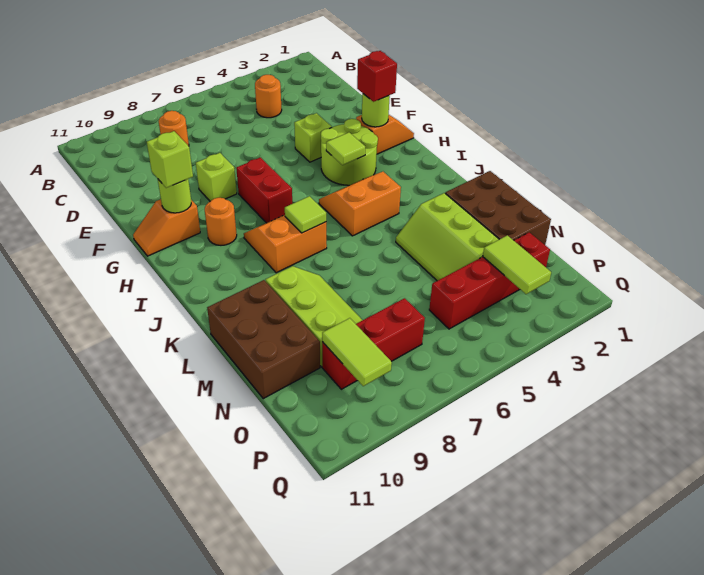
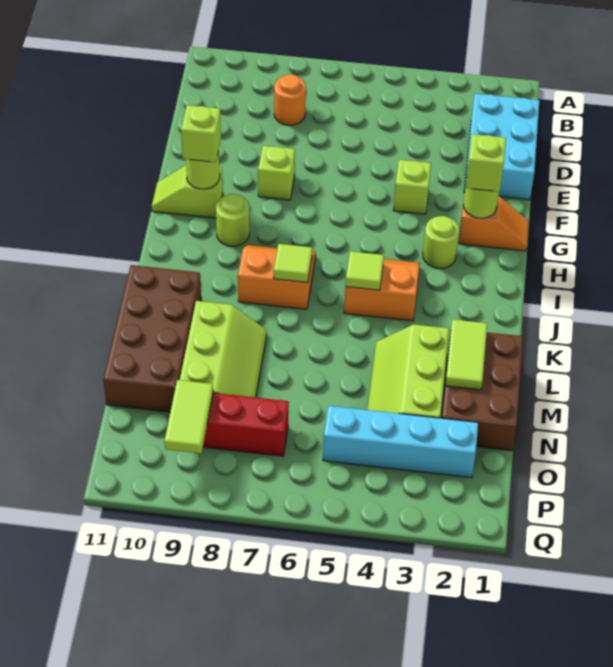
none -> cyan 2x3 brick [464,94,540,200]
orange 1x1 round brick [255,75,282,118] -> none
red 1x1 brick [357,51,397,102] -> lime 1x1 brick [466,134,506,192]
lime 2x2 round brick [321,119,378,185] -> lime 1x1 round brick [423,216,459,268]
red 1x2 brick [236,157,292,223] -> none
orange 1x2 slope [133,199,200,256] -> lime 1x2 slope [152,165,223,218]
lime 1x1 tile [326,132,365,165] -> lime 1x1 tile moved to [346,251,384,290]
orange 1x1 round brick [205,198,237,245] -> lime 1x1 round brick [216,194,249,246]
brown 2x3 brick [207,280,320,399] -> brown 2x4 brick [103,265,201,412]
red 1x4 brick [429,232,550,329] -> cyan 1x4 brick [323,406,478,478]
lime 1x2 tile [483,235,551,294] -> lime 1x2 tile moved to [445,319,487,390]

